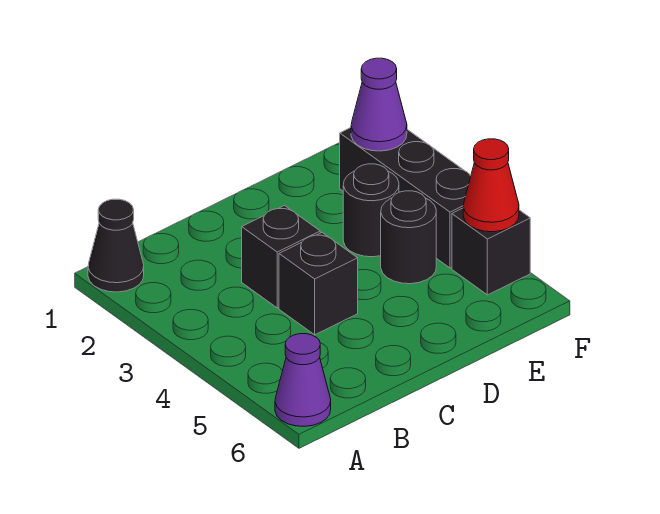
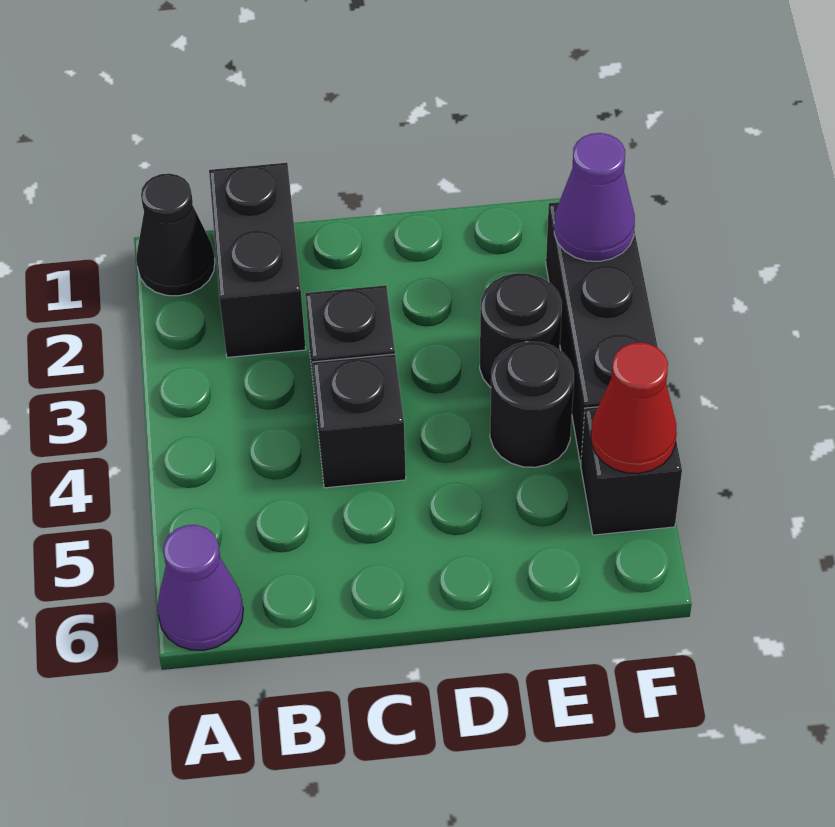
none -> black 1x2 brick [209,163,306,357]

